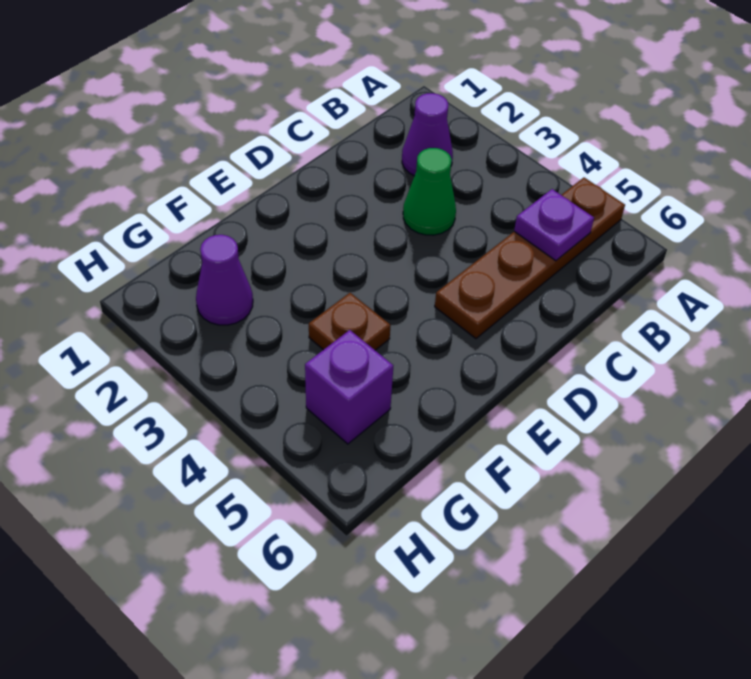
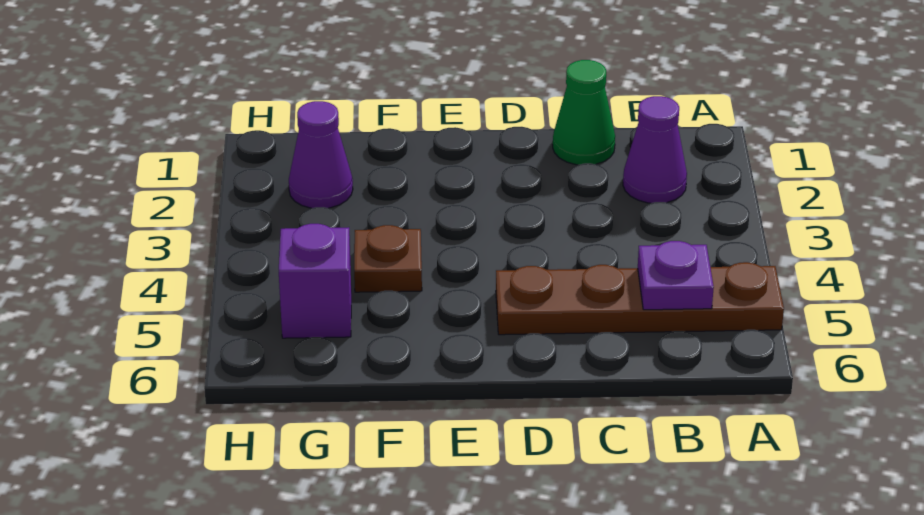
green 1x1 cone [403,148,456,235] -> green 1x1 cone moved to [553,60,615,165]

